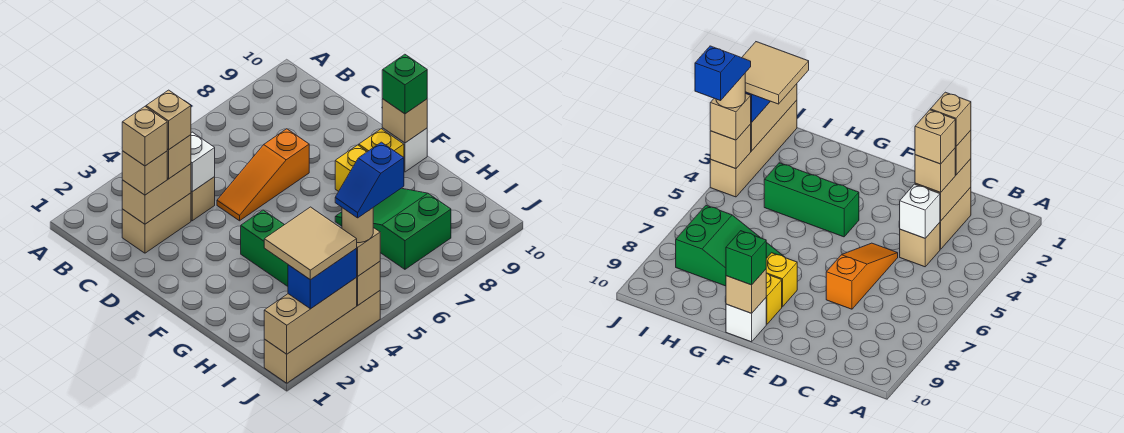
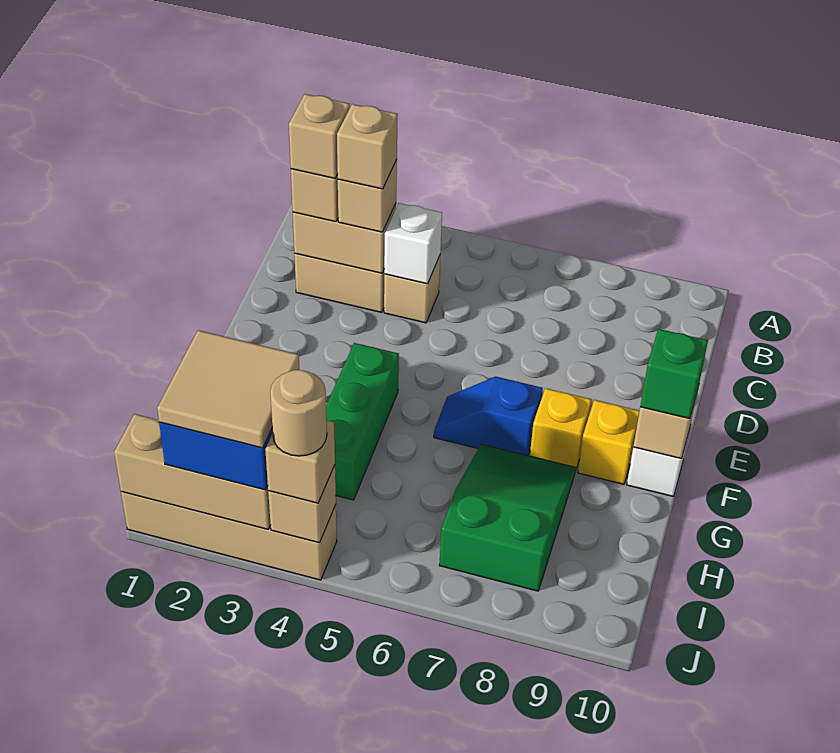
orange 1x3 slope [217,129,309,221] -> none
blue 1x2 slope [335,142,404,218] -> blue 1x2 slope moved to [434,377,543,456]

